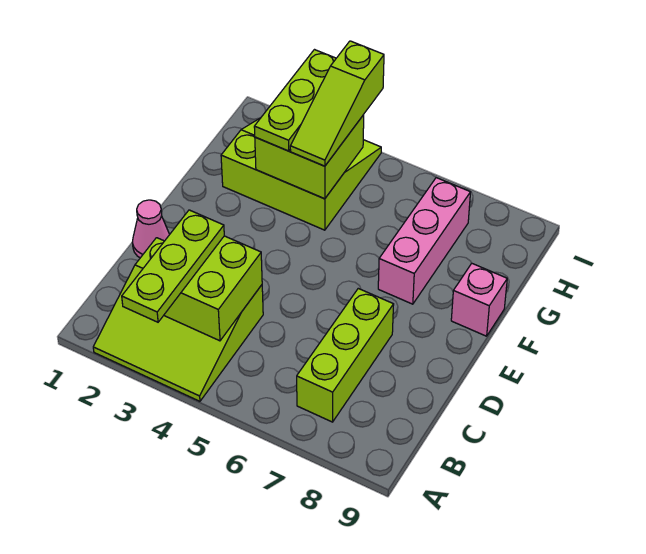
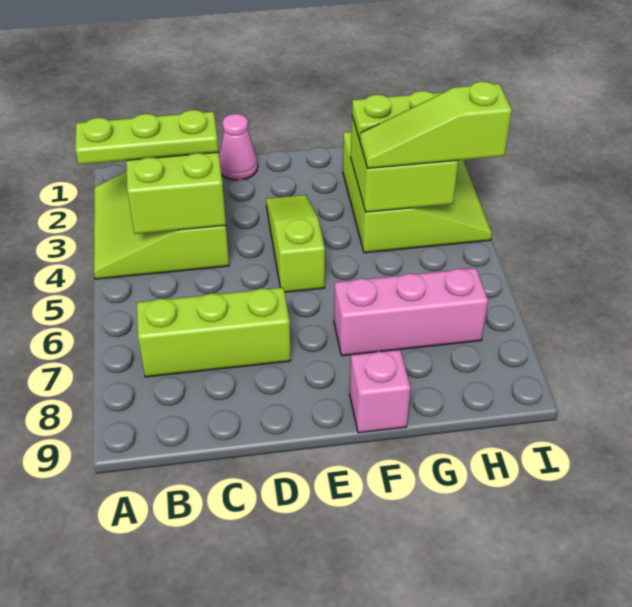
none -> lime 1x3 slope [266,195,325,292]

